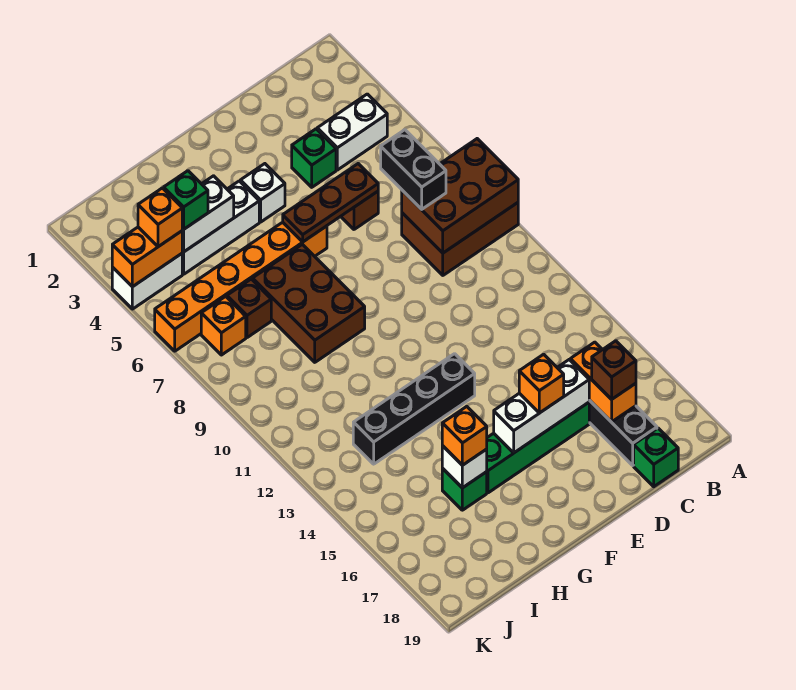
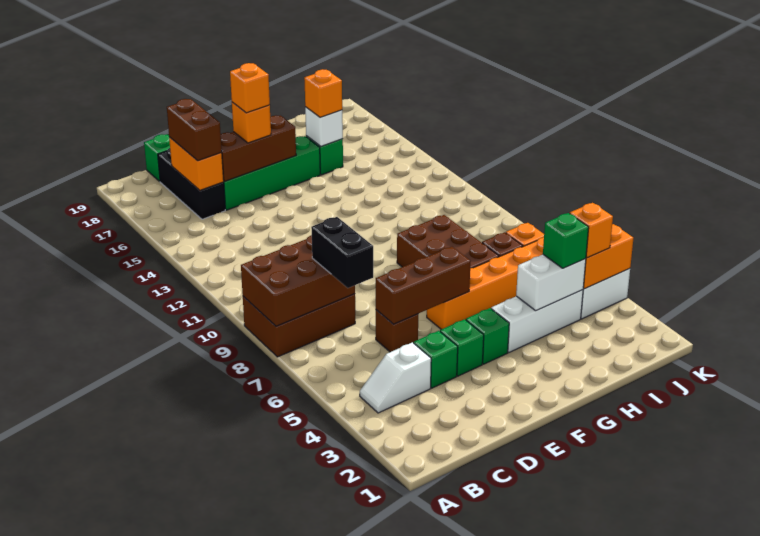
white 1x2 brick [317,94,387,170] -> white 1x2 slope [360,342,431,413]
brown 1x1 brick [592,341,636,399] -> brown 1x2 brick [167,99,222,161]
brown 1x3 plate [283,164,378,242] -> brown 1x3 brick [376,247,471,324]
white 1x3 brick [494,360,589,453] -> brown 1x3 brick [221,116,296,181]
none -> green 1x1 brick [440,319,484,376]
none -> orange 1x1 brick [230,63,270,113]
white 1x1 brick [240,164,285,222] -> green 1x1 brick [466,308,509,364]
black 1x4 brick [353,354,475,464] -> none

